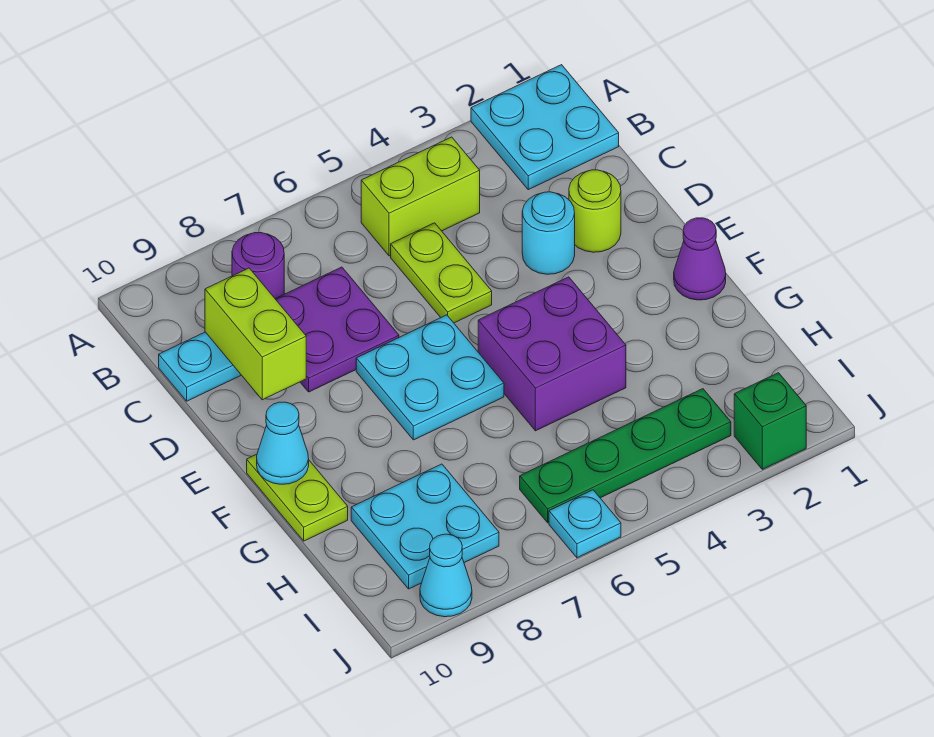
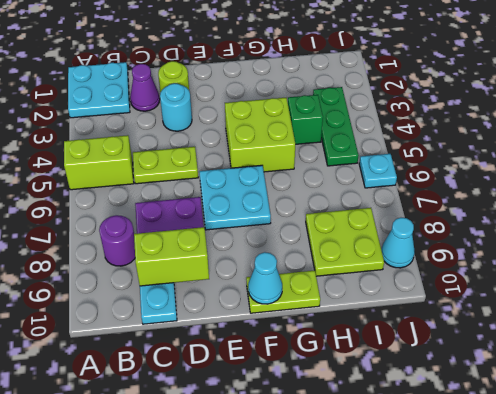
lime 1x2 brick [361,137,480,256] -> lime 1x2 brick turned to [64,135,134,190]
purple 1x1 cone [674,218,726,300] -> purple 1x1 cone moved to [130,64,160,111]
purple 2x2 brick [478,277,626,431] -> lime 2x2 brick [225,98,295,172]
cyan 2x2 plate [351,464,499,589] -> lime 2x2 plate [306,208,384,276]
green 1x4 plate [520,389,731,523] -> green 1x3 plate [313,87,359,166]
green 1x1 brick [734,373,806,469] -> green 1x1 brick moved to [288,95,323,144]

